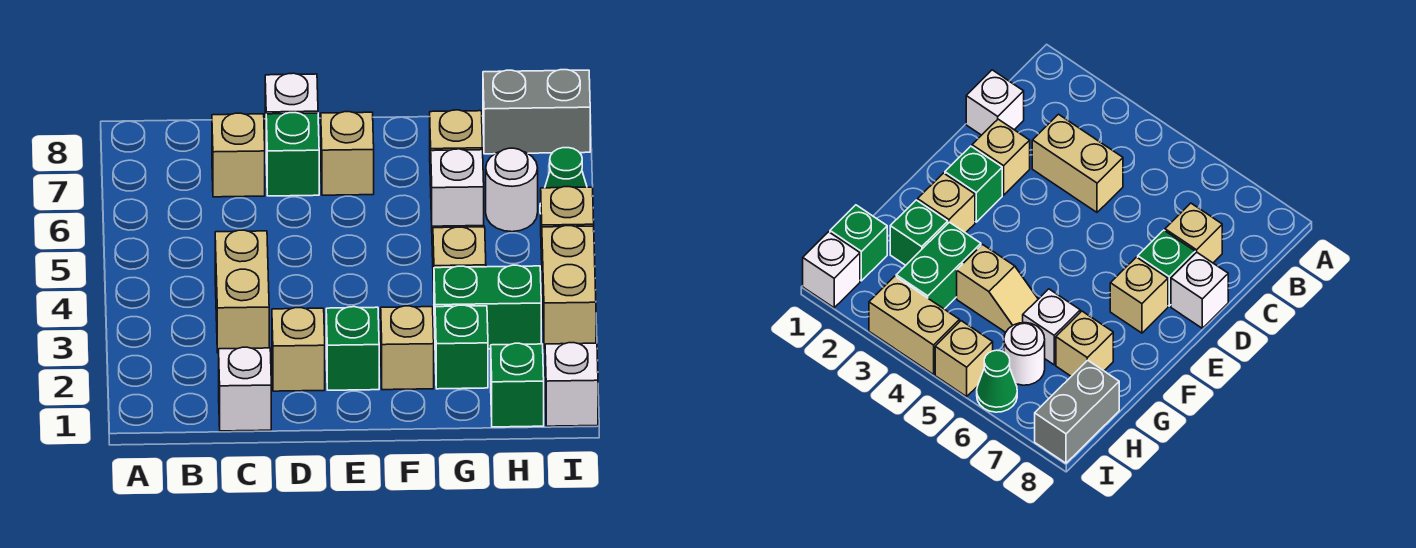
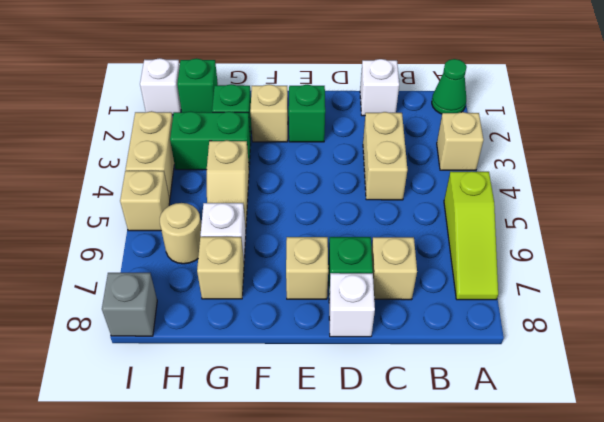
none -> lime 1x3 slope [444,171,498,300]
tan 1x1 brick [272,308,325,391] -> tan 1x1 brick moved to [437,112,484,170]
white 1x1 round brick [486,148,538,232] -> tan 1x1 round brick [160,203,201,264]
grey 1x2 brick [483,70,590,154] -> grey 1x1 brick [102,273,157,336]
green 1x1 cone [540,148,587,214] -> green 1x1 cone moved to [432,59,467,114]

